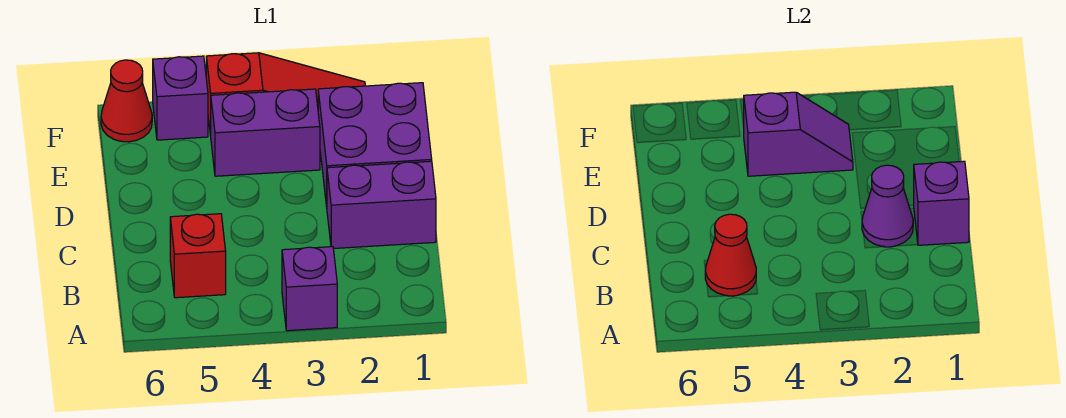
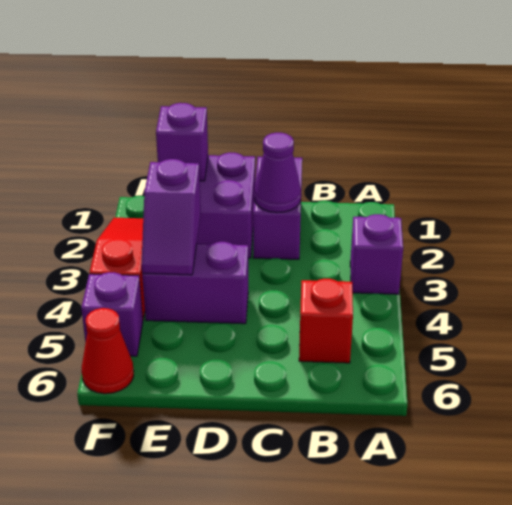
red 1x1 cone [705,214,756,296] -> none
purple 1x1 brick [914,161,969,245] -> purple 1x1 brick moved to [156,103,208,181]
purple 1x2 brick [211,89,320,176] -> purple 1x2 brick turned to [142,242,248,324]
purple 1x2 slope [744,92,853,176] -> purple 1x2 slope turned to [141,159,201,275]

